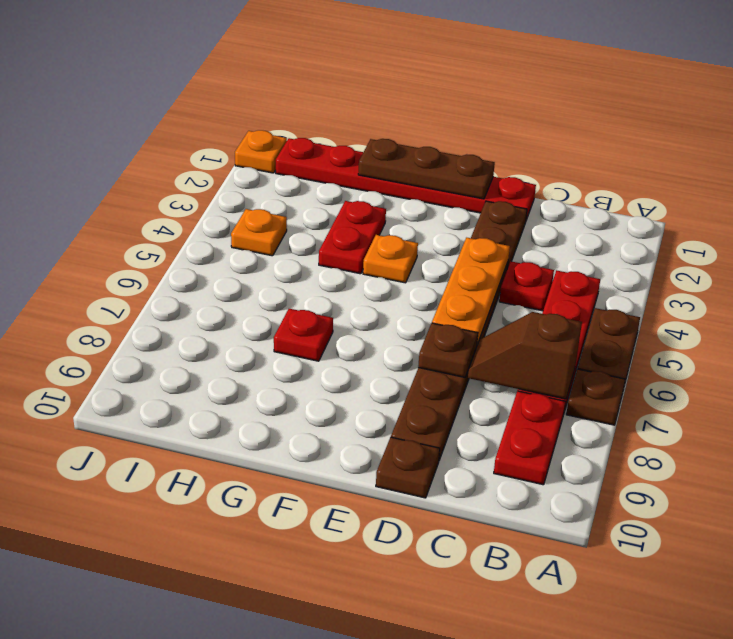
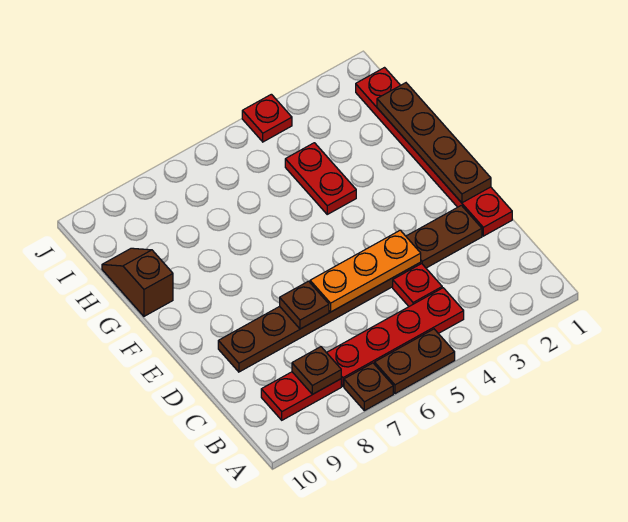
brown 1x2 slope [468,312,582,399] -> brown 1x2 slope moved to [102,248,173,316]
brown 1x1 plate [376,437,440,498] -> brown 1x1 plate moved to [292,347,341,394]
brown 1x3 plate [358,139,495,199] -> brown 1x4 plate [377,83,491,203]
orange 1x1 plate [363,235,418,283] -> none
red 1x2 plate [319,201,386,274] -> red 1x2 plate turned to [285,143,356,214]
red 1x1 plate [274,309,333,361] -> red 1x1 plate moved to [242,94,292,142]
orange 1x1 plate [231,209,287,256] -> none
orange 1x1 plate [235,130,287,173] -> none

